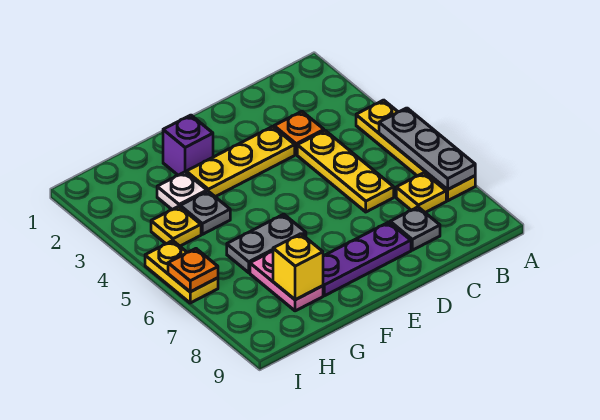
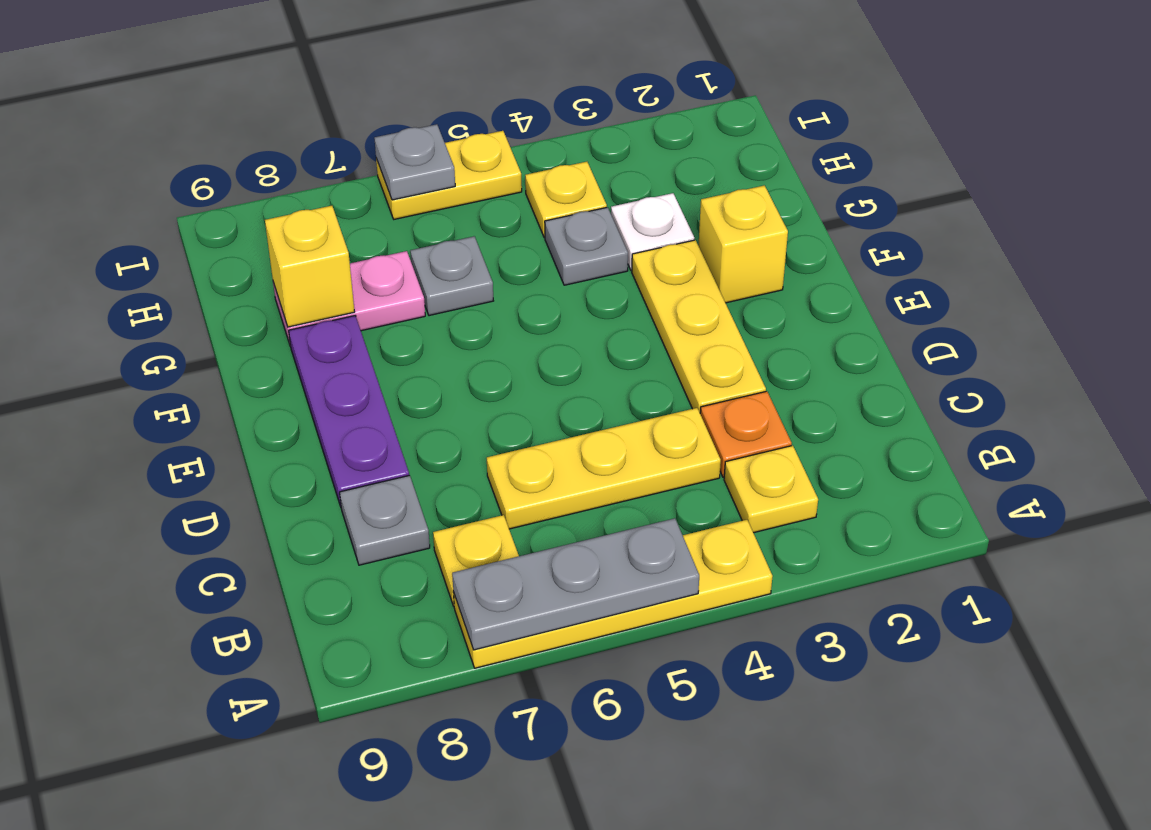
none -> yellow 1x1 plate [724,446,818,533]
purple 1x1 brick [163,115,213,175] -> yellow 1x1 brick [698,185,788,303]
grey 1x2 plate [227,214,306,273] -> grey 1x1 plate [410,236,493,316]
orange 1x1 plate [168,249,218,292] -> grey 1x1 plate [374,124,455,200]

